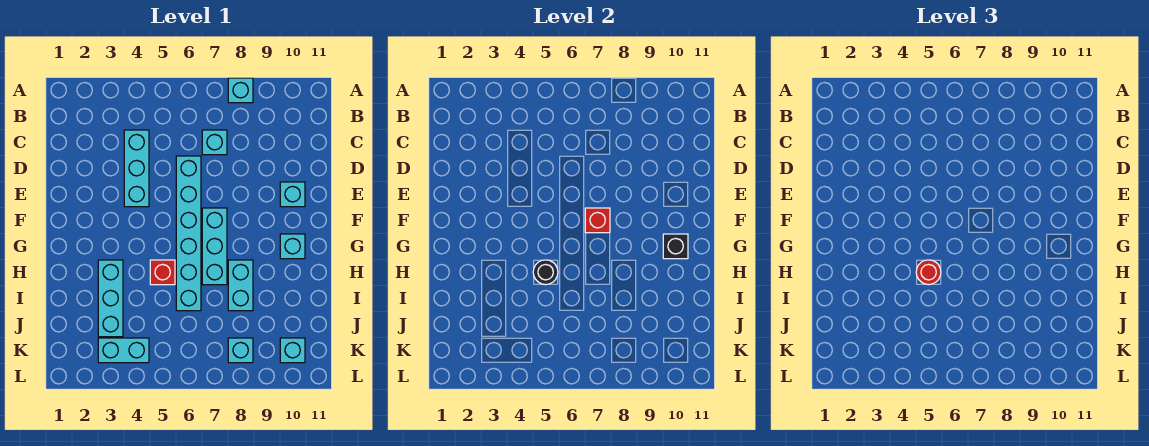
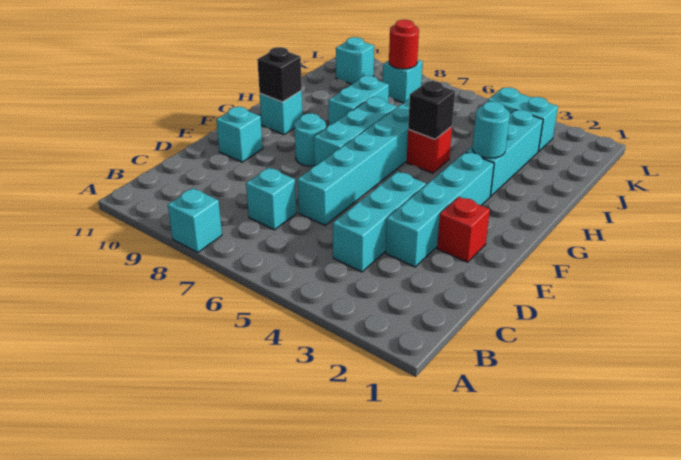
none -> cyan 1x4 brick [386,152,494,267]
red 1x1 brick [585,208,610,233] -> red 1x1 brick moved to [437,197,490,262]
none -> cyan 1x1 round brick [294,113,326,166]
none -> cyan 1x1 round brick [472,101,510,158]
black 1x1 round brick [533,260,558,285] -> black 1x1 brick [408,81,455,139]
red 1x1 round brick [916,260,941,285] -> red 1x1 round brick moved to [389,20,419,69]

